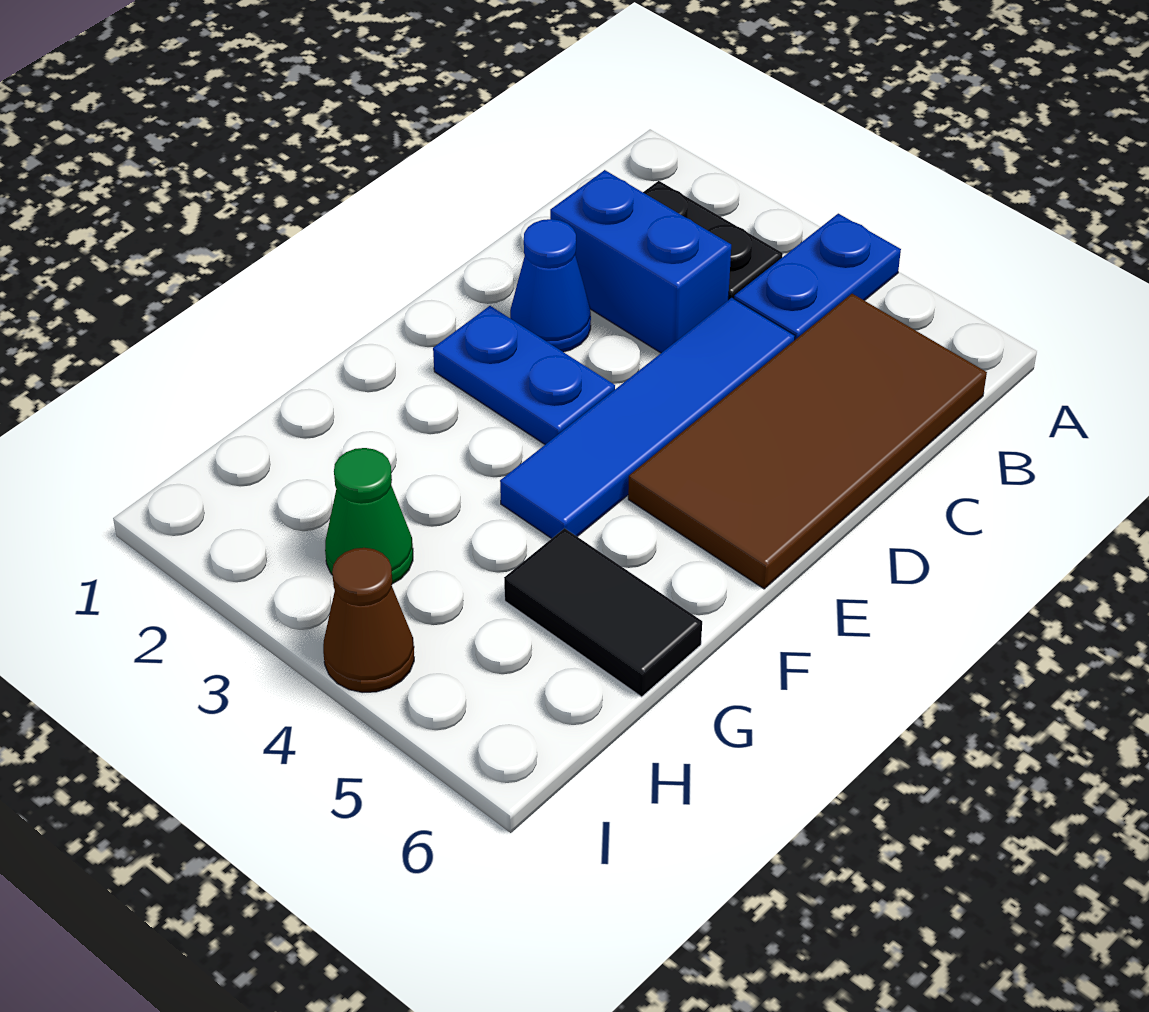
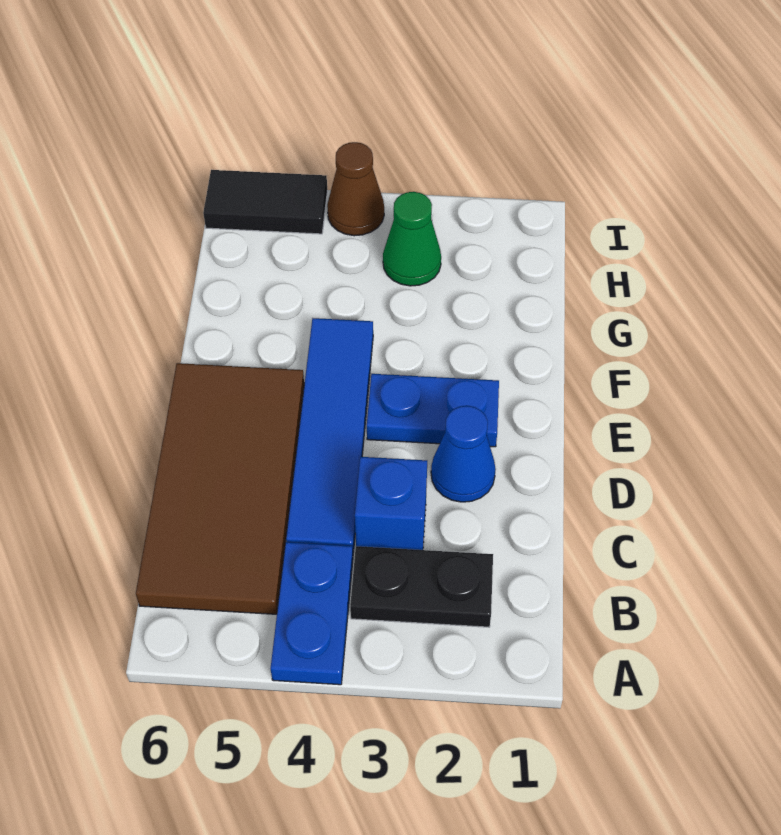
blue 1x2 brick [550,170,731,353] -> blue 1x1 brick [355,457,427,550]
black 1x2 tile [504,528,702,697] -> black 1x2 tile moved to [203,170,327,234]

